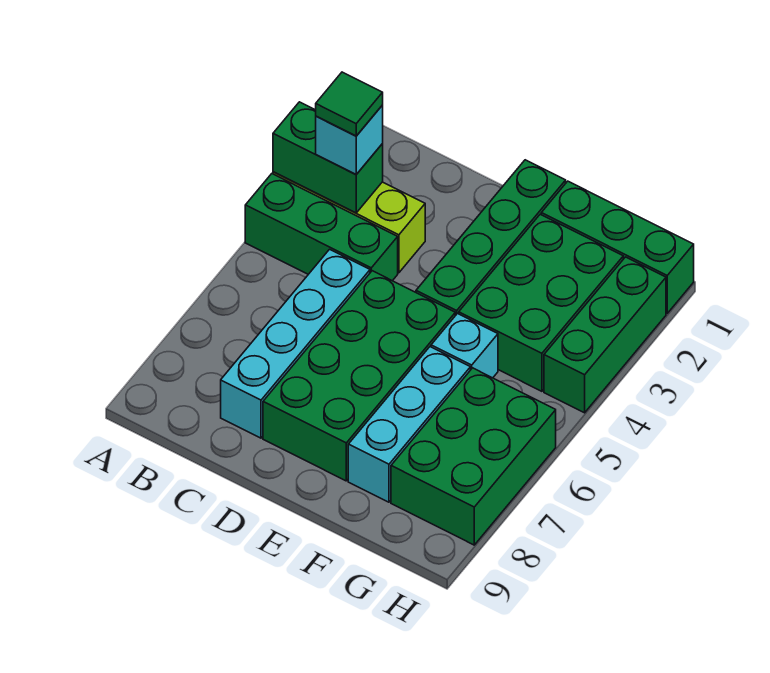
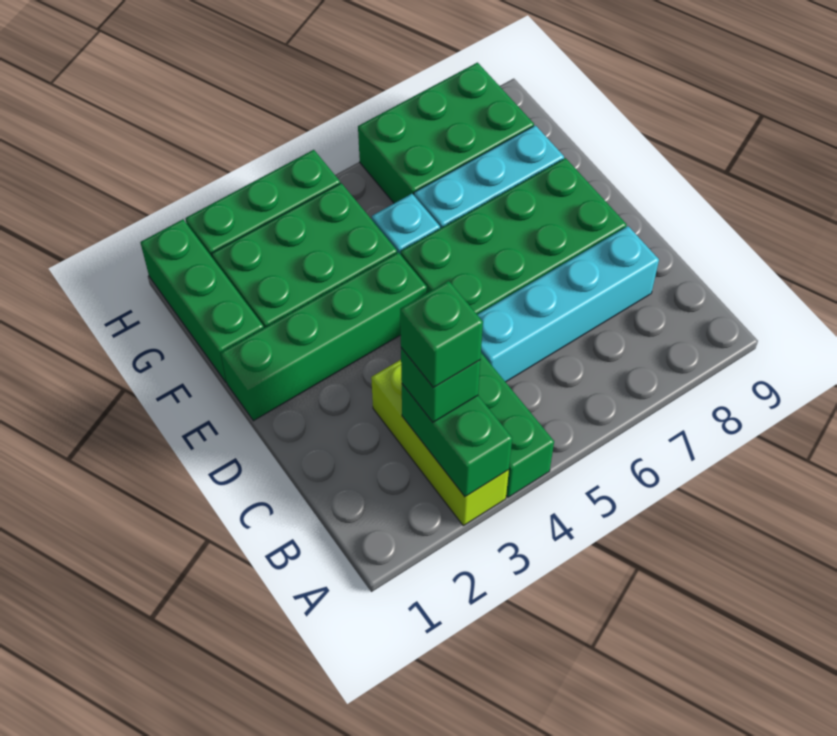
cyan 1x1 brick [316,105,383,174] -> green 1x1 brick [401,348,480,422]
green 1x1 tile [316,72,383,136] -> green 1x1 brick [400,281,483,388]

